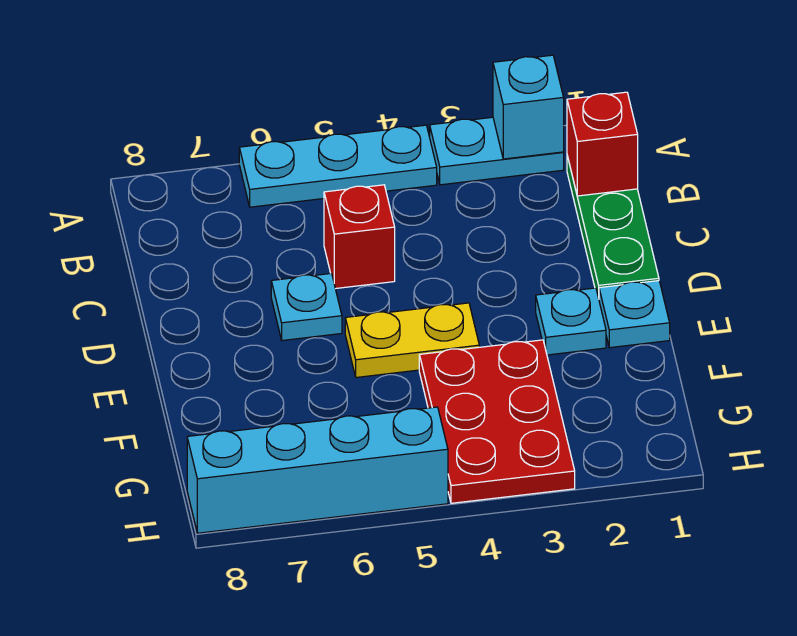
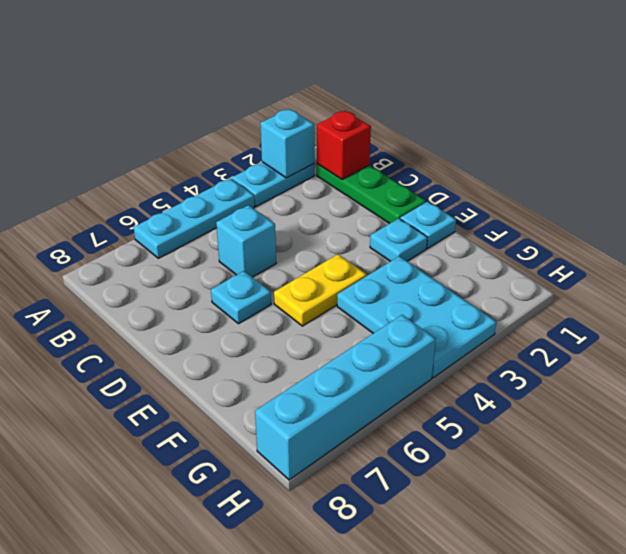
red 1x1 brick [324,185,395,289] -> cyan 1x1 brick [216,205,276,277]
red 2x3 plate [419,340,575,503] -> cyan 2x3 plate [337,256,497,378]

